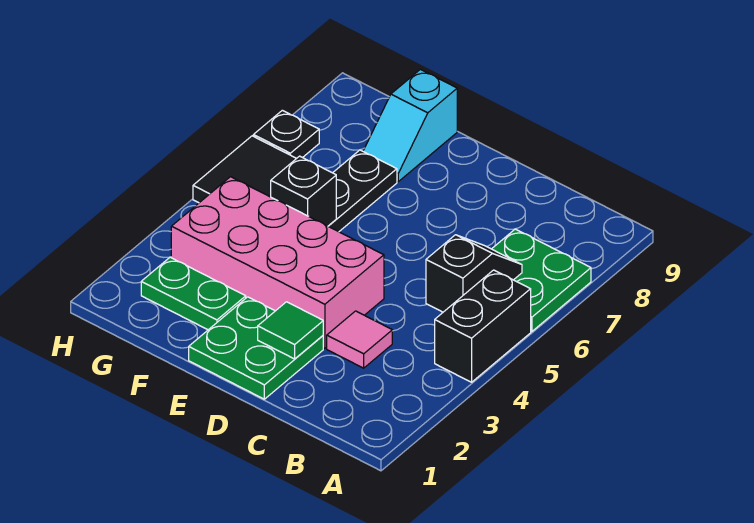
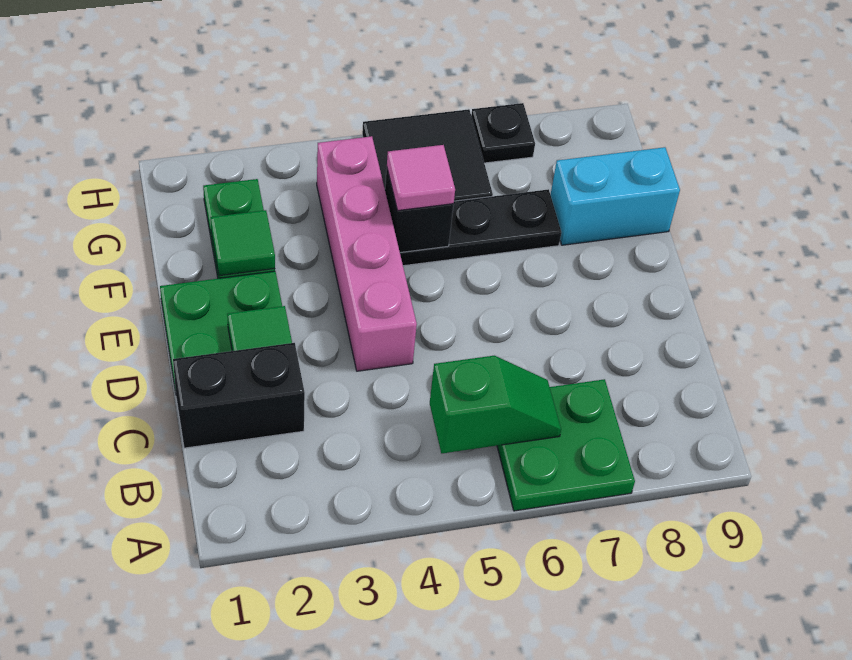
black 1x2 brick [435,270,531,382] -> black 1x2 brick moved to [173,343,305,448]
black 1x2 slope [426,235,522,312] -> green 1x2 slope [430,356,561,453]
pink 1x1 tile [327,311,392,368] -> pink 1x1 tile moved to [387,145,455,211]
pink 2x4 brick [171,177,384,348] -> pink 1x4 brick [317,136,417,371]
none -> green 1x1 tile [210,210,275,276]
cyan 1x2 slope [363,69,457,182] -> cyan 1x2 brick [550,147,680,245]

